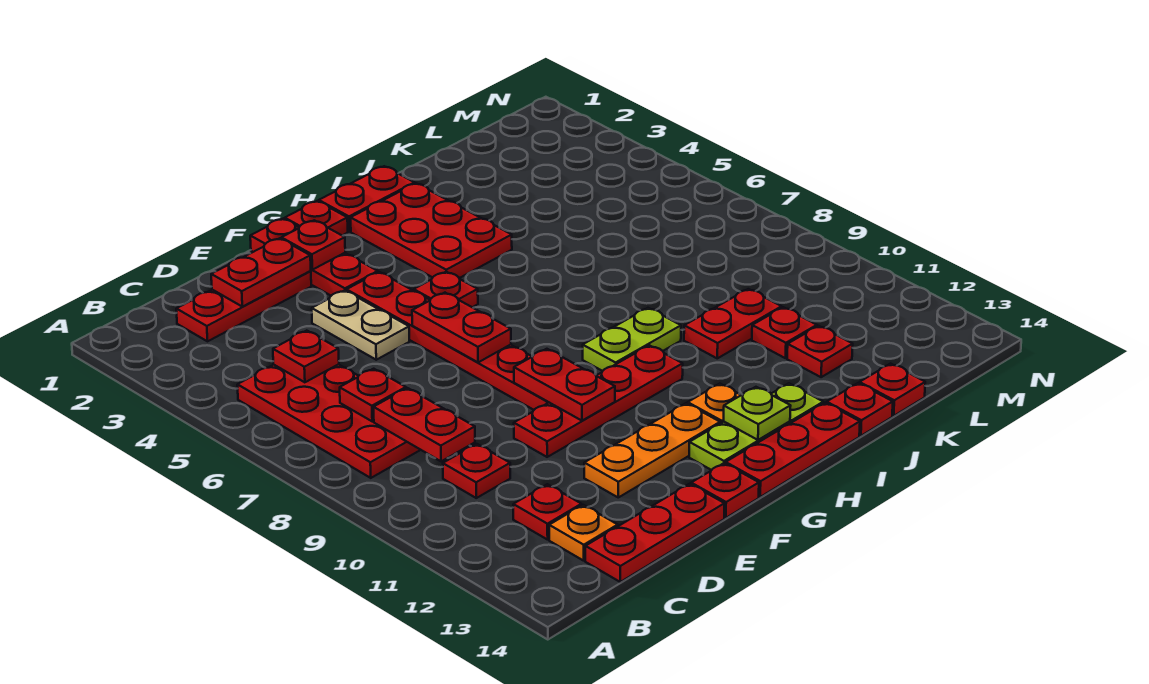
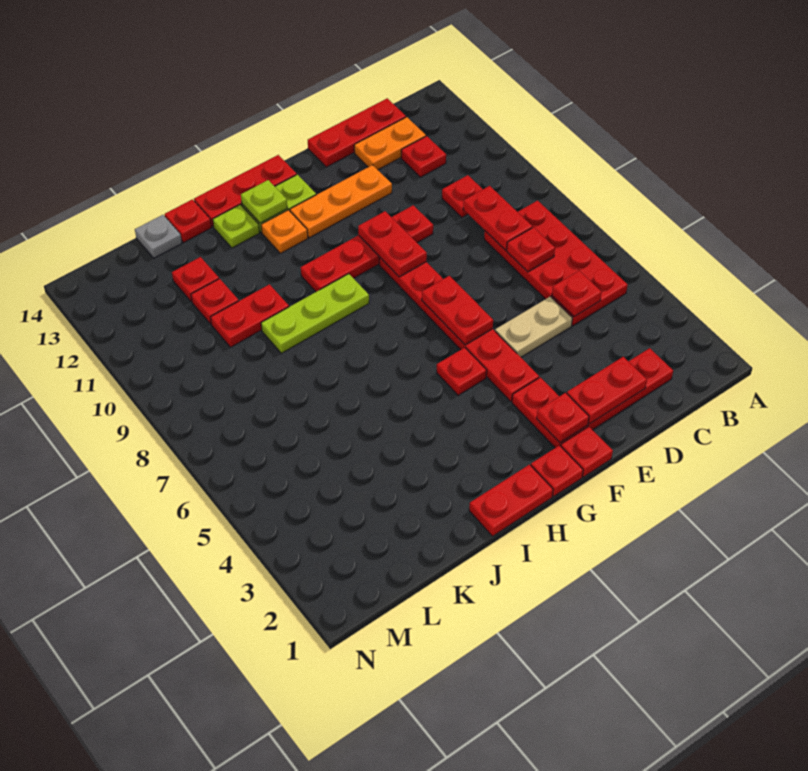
orange 1x1 plate [549,505,618,561] -> orange 1x2 plate [354,117,426,170]
tan 1x2 plate [312,290,409,360] -> tan 1x2 plate turned to [495,296,572,357]
red 1x1 plate [691,463,759,518] -> none
red 2x3 plate [351,183,512,278] -> none
lime 1x2 plate [583,308,681,371] -> lime 1x3 plate [261,274,369,353]
red 1x1 plate [860,364,925,416] -> grey 1x1 plate [135,215,182,258]

